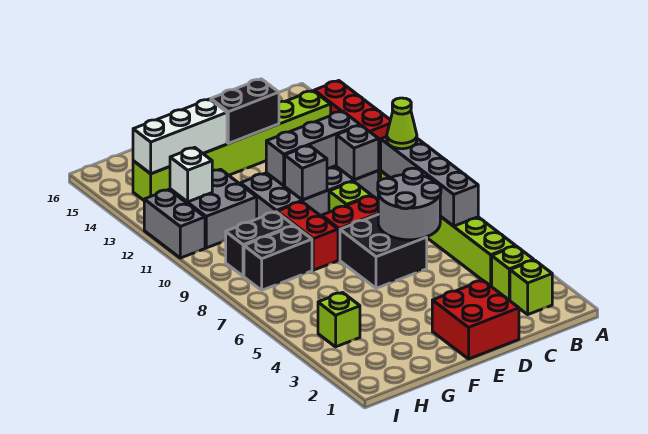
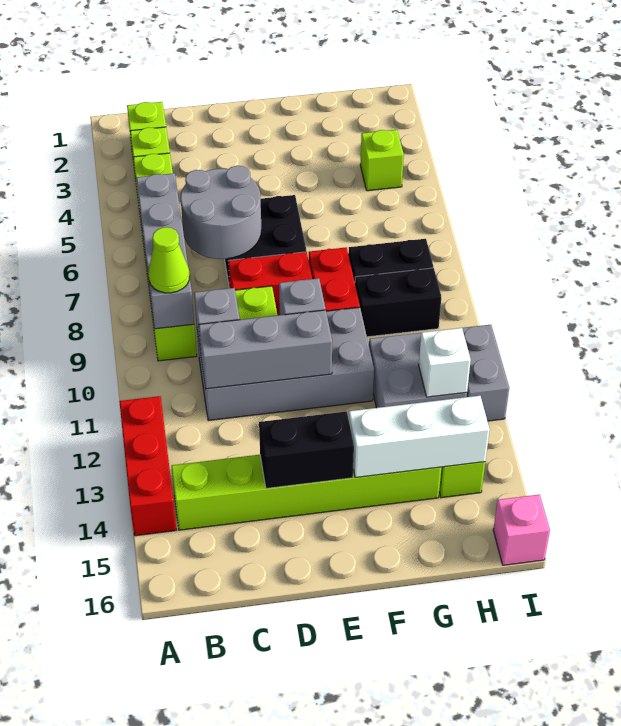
red 2x2 brick [432,280,519,359] -> none
none -> pink 1x1 brick [493,494,550,565]

